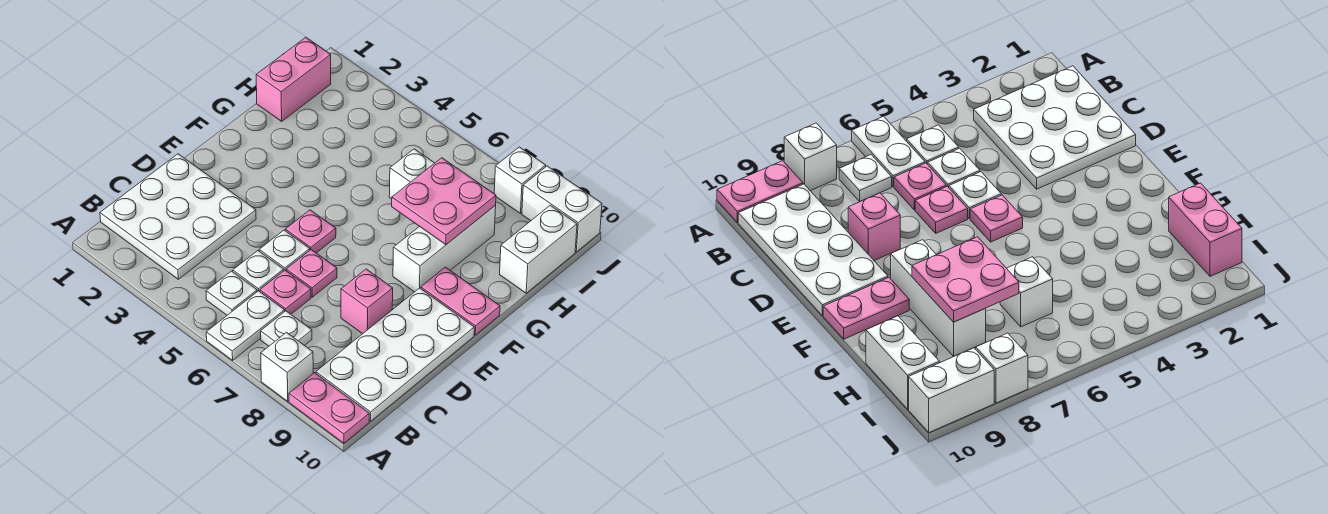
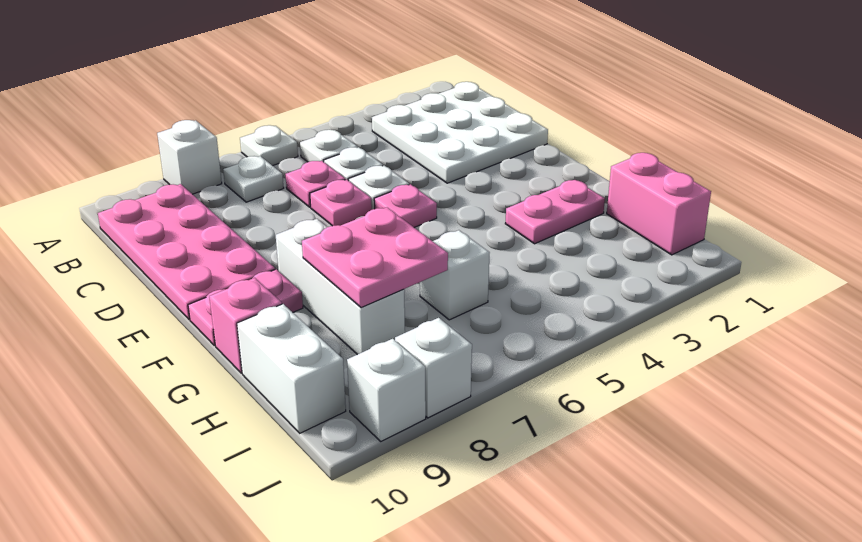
white 1x2 plate [206,291,285,360] -> white 1x1 plate [240,125,298,166]
pink 1x2 plate [289,373,369,443] -> pink 1x2 plate moved to [505,180,605,244]
white 2x4 plate [316,288,474,421] -> pink 2x4 plate [98,184,275,319]
pink 1x1 brick [341,269,393,334] -> pink 1x1 brick moved to [209,278,282,373]
white 1x2 brick [522,166,602,252] -> white 1x1 brick [347,339,426,441]

